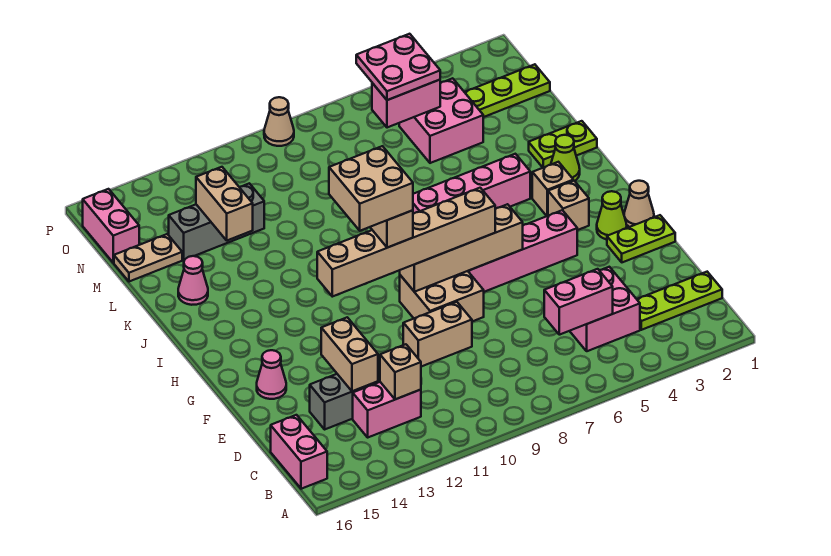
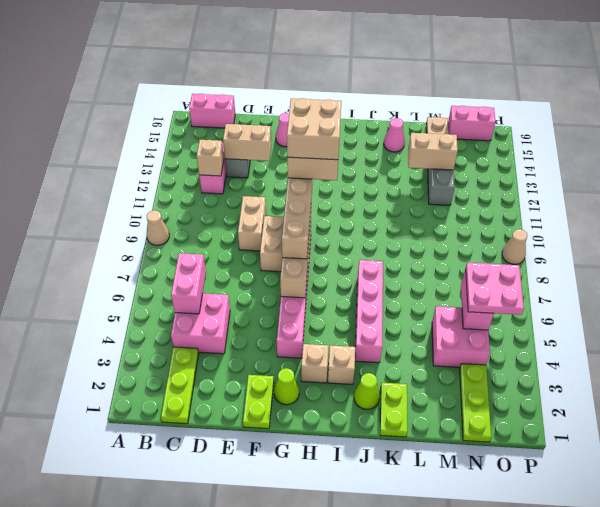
tan 1x1 cone [624,181,654,227] -> tan 1x1 cone moved to [147,210,169,245]

